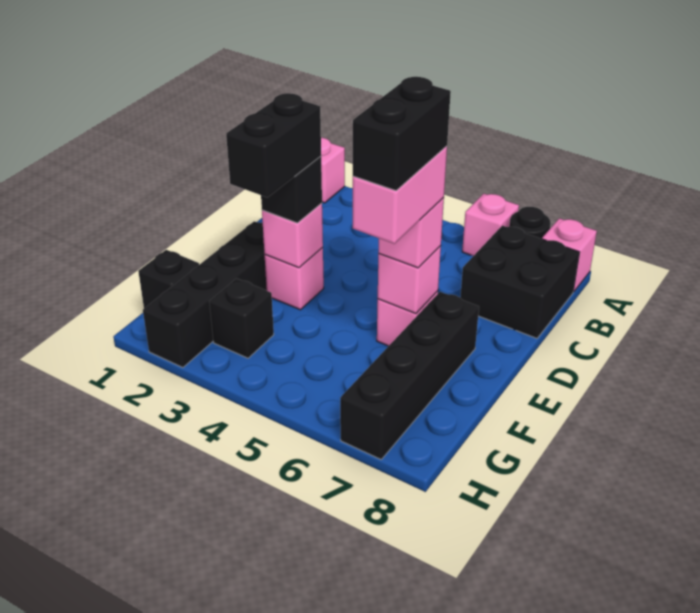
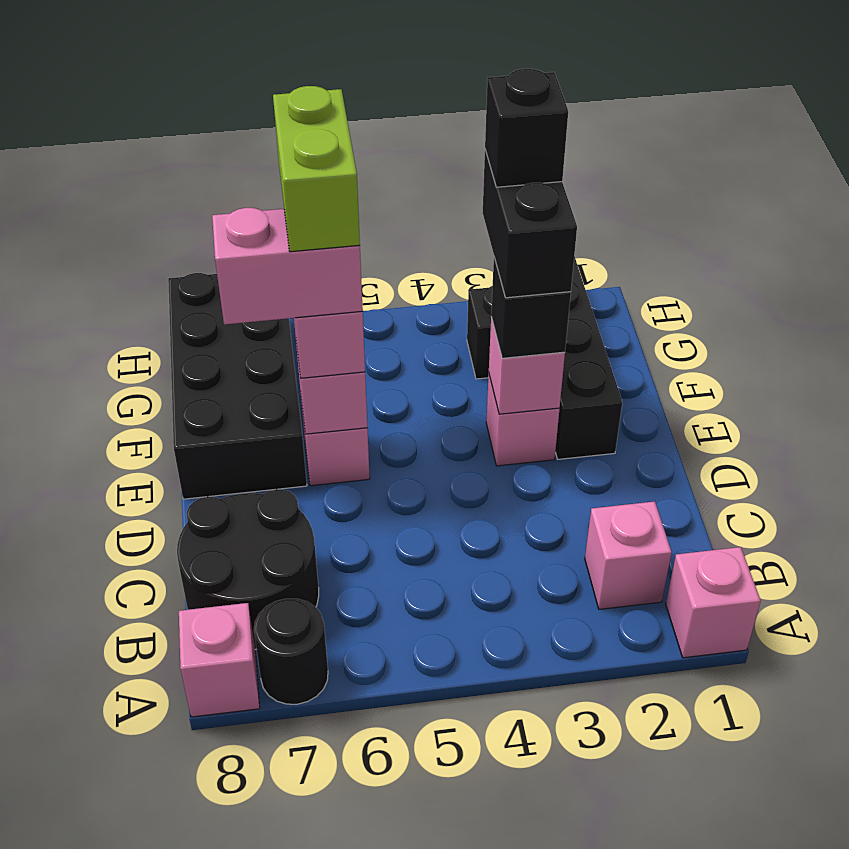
pink 1x1 brick [462,194,519,256] -> pink 1x1 brick moved to [585,501,672,609]
black 2x2 brick [460,226,580,338] -> black 2x2 round brick [177,489,319,649]
pink 1x2 brick [353,146,447,244] -> pink 1x2 brick turned to [212,208,363,324]
black 1x2 brick [353,77,451,191] -> lime 1x2 brick [273,86,360,252]
black 1x4 brick [340,292,479,459] -> black 2x4 brick [168,273,307,499]
black 1x1 brick [138,250,199,308] -> black 1x1 brick moved to [485,69,568,187]

